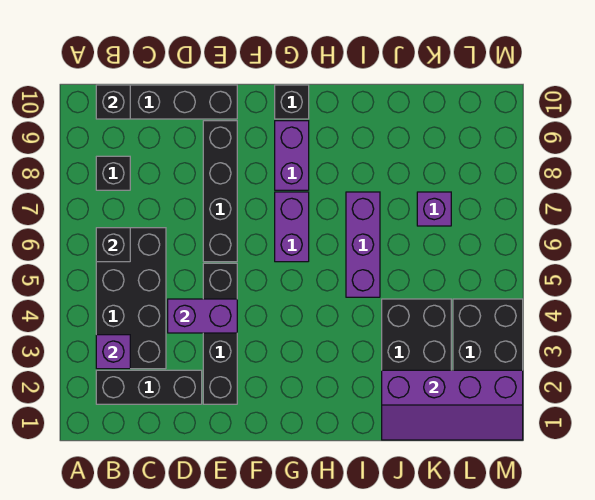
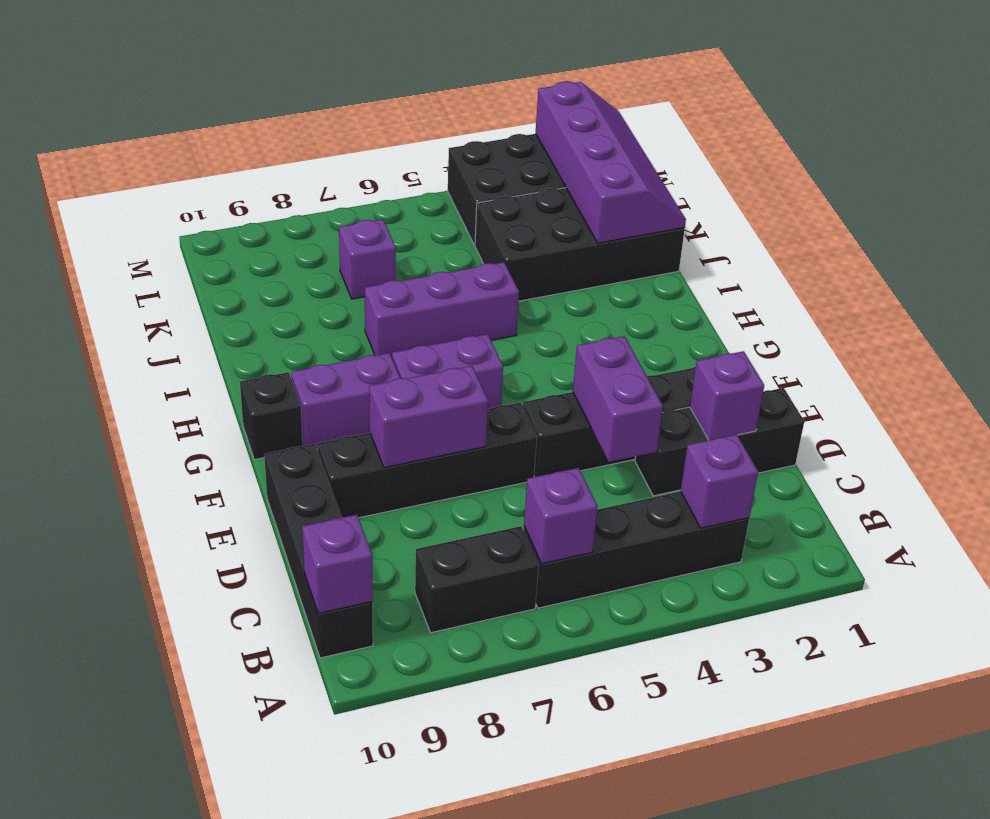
black 1x3 brick [96,370,202,404] -> black 1x3 brick turned to [635,388,804,496]
black 2x4 brick [96,228,166,369] -> black 1x4 brick [523,491,749,608]
black 1x1 brick [96,228,130,262] -> purple 1x1 brick [524,468,598,564]
black 1x1 brick [96,156,130,190] -> black 1x2 brick [415,526,539,633]
black 1x1 brick [96,85,130,119] -> purple 1x1 brick [302,515,373,613]
none -> purple 1x1 brick [690,351,764,440]
none -> purple 1x2 brick [369,366,488,467]

